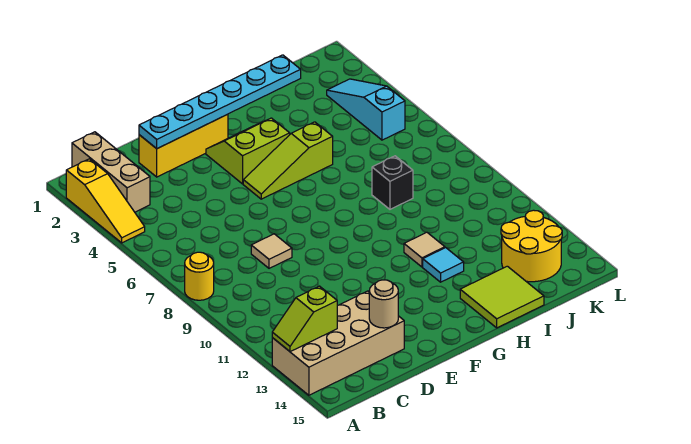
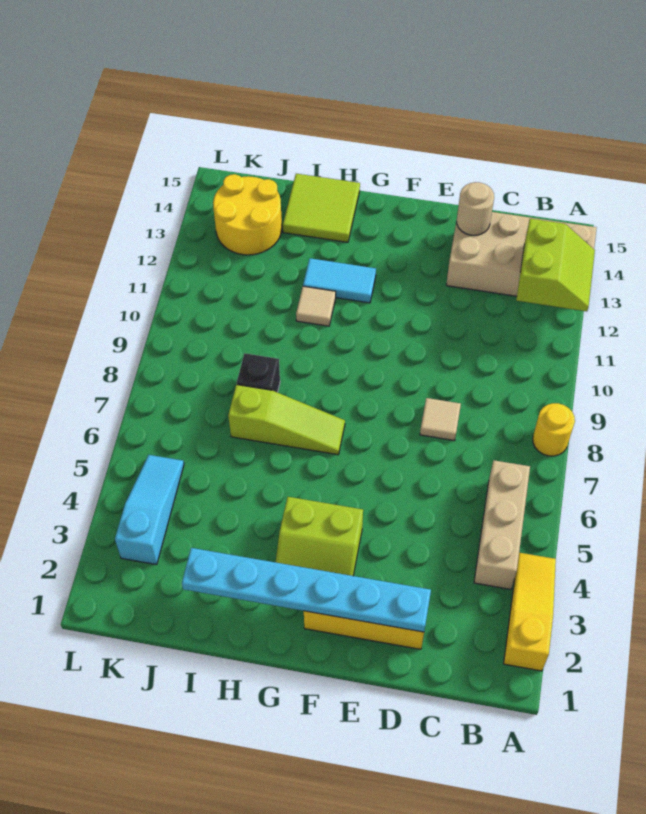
lime 1x2 slope [272,286,337,352] -> lime 2x2 slope [516,219,595,311]
tan 1x3 brick [72,132,150,212] -> tan 1x3 brick moved to [474,460,530,589]
lime 1x3 slope [243,122,333,199] -> lime 1x3 slope moved to [228,385,345,455]
cyan 1x1 tile [423,248,464,282] -> cyan 1x2 tile [303,258,376,303]
cyan 1x3 slope [327,79,405,140] -> cyan 1x3 slope turned to [115,455,184,565]

